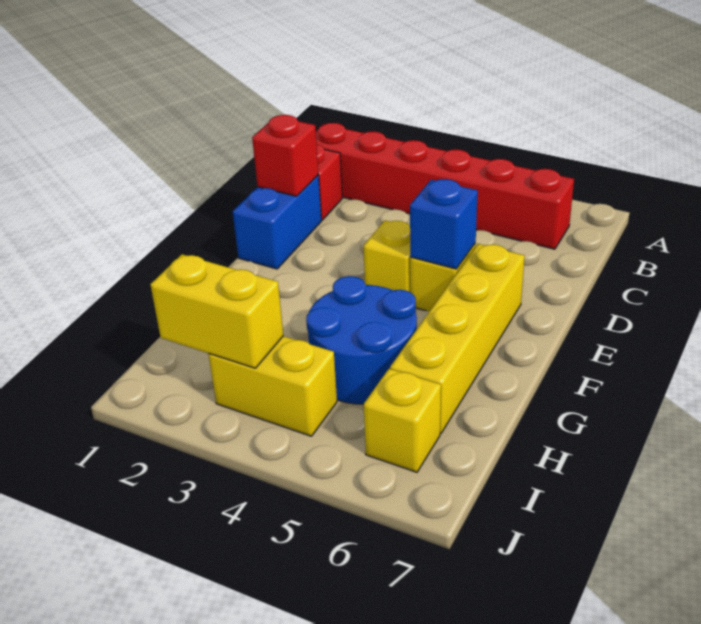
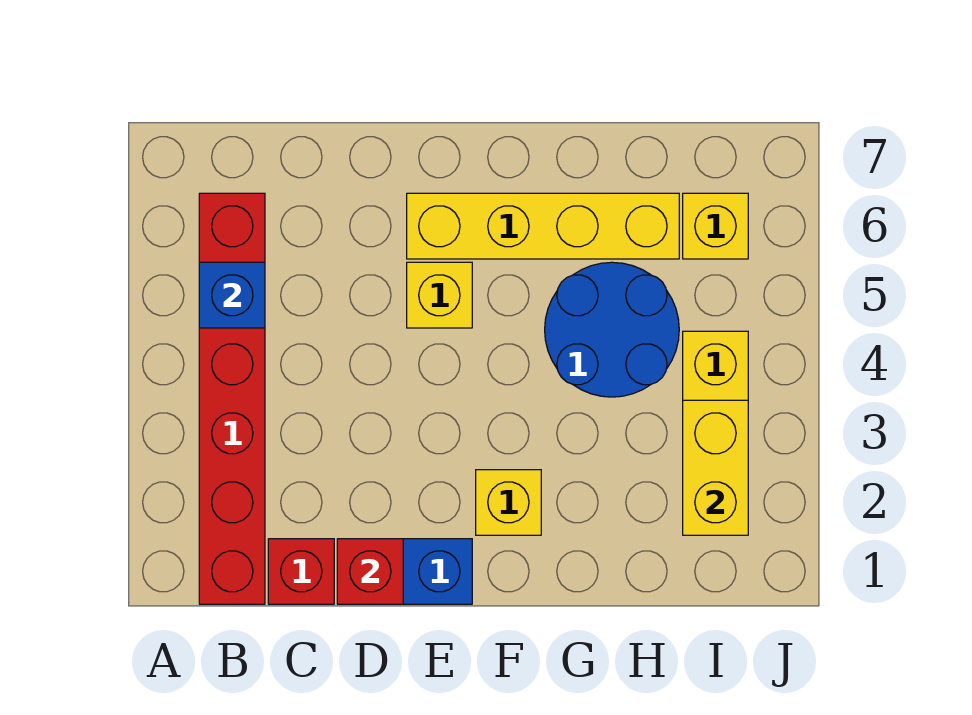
yellow 1x1 brick [364,221,411,292] -> yellow 1x1 brick moved to [476,470,541,535]
blue 1x1 brick [410,179,478,269] -> blue 1x1 brick moved to [199,262,265,328]

